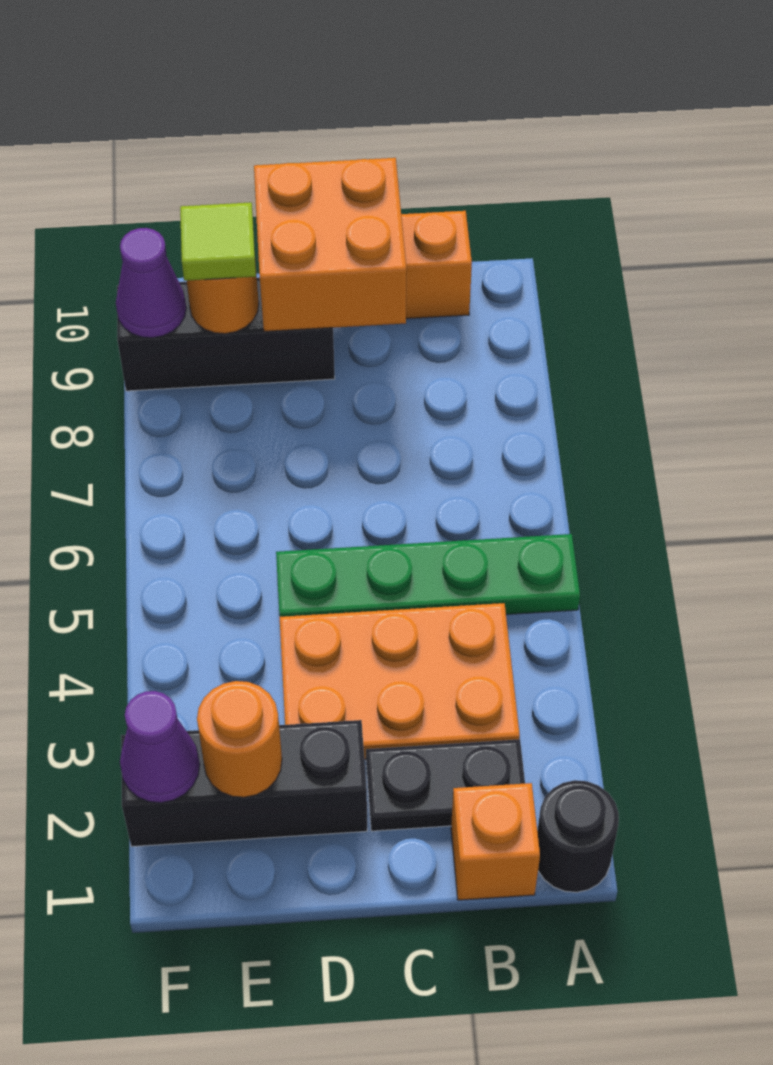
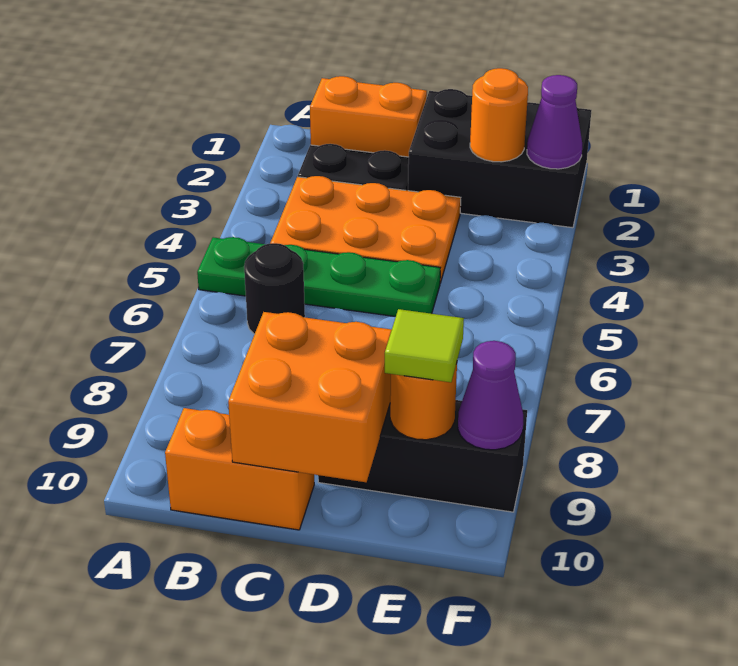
black 1x1 round brick [537,780,619,892] -> black 1x1 round brick moved to [244,243,305,334]
orange 1x1 brick [451,783,540,900] -> orange 1x2 brick [310,76,427,157]
black 1x3 brick [121,720,367,847] -> black 2x3 brick [408,89,591,228]

